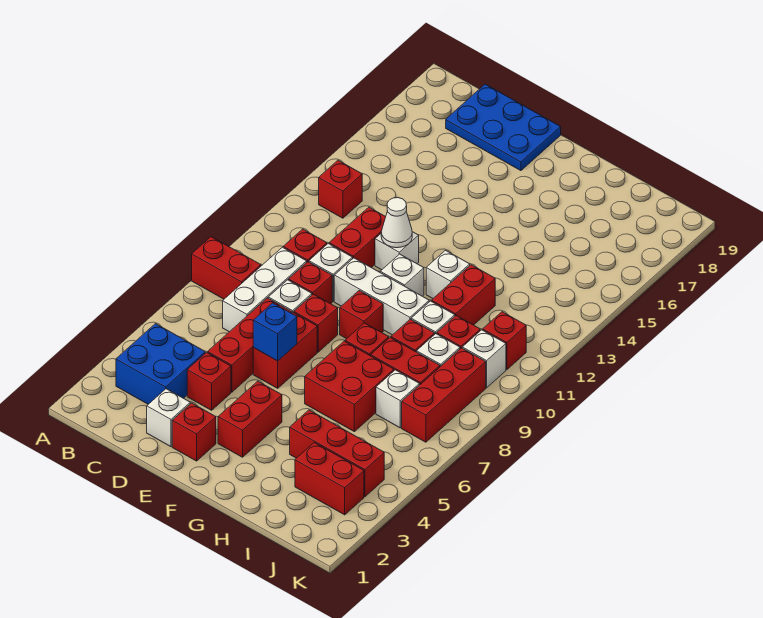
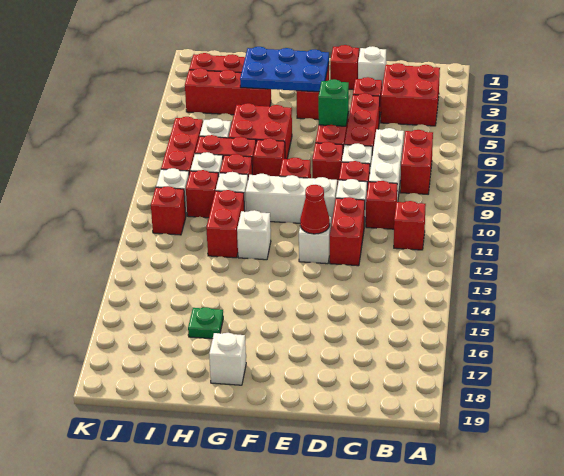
red 1x2 brick [192,237,261,299] -> red 1x2 brick turned to [400,130,433,194]
blue 2x2 brick [116,324,205,404] -> red 2x2 brick [381,63,440,126]
red 1x1 brick [319,160,362,218] -> red 1x1 brick moved to [394,201,426,250]
blue 2x3 plate [446,84,561,171] -> blue 2x3 plate moved to [240,47,329,92]
blue 1x1 brick [253,303,297,361] -> green 1x1 brick [318,79,349,126]
white 1x1 cone [381,198,412,248] -> red 1x1 cone [300,185,330,234]
white 1x1 brick [380,254,424,296] -> white 1x1 brick moved to [209,333,246,385]
none -> green 1x1 plate [188,307,223,339]

